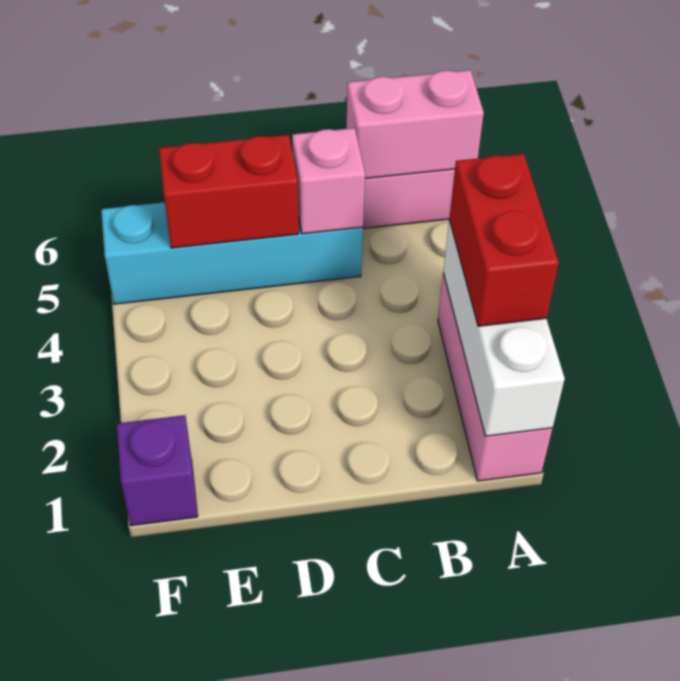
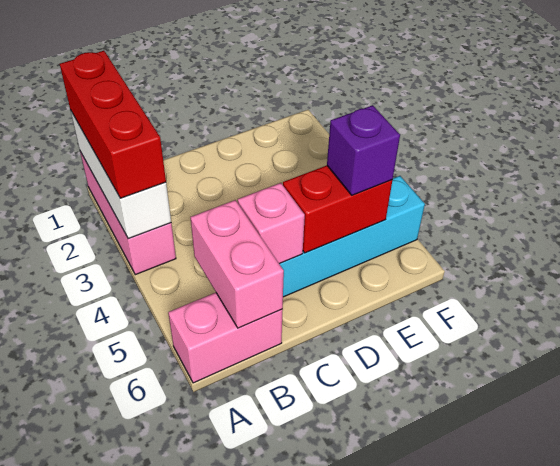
red 1x2 brick [449,154,559,326] -> red 1x3 brick [60,51,166,198]
pink 1x2 brick [346,70,484,178] -> pink 1x2 brick turned to [190,200,284,328]
purple 1x1 brick [117,415,198,526] -> purple 1x1 brick moved to [327,105,400,195]

